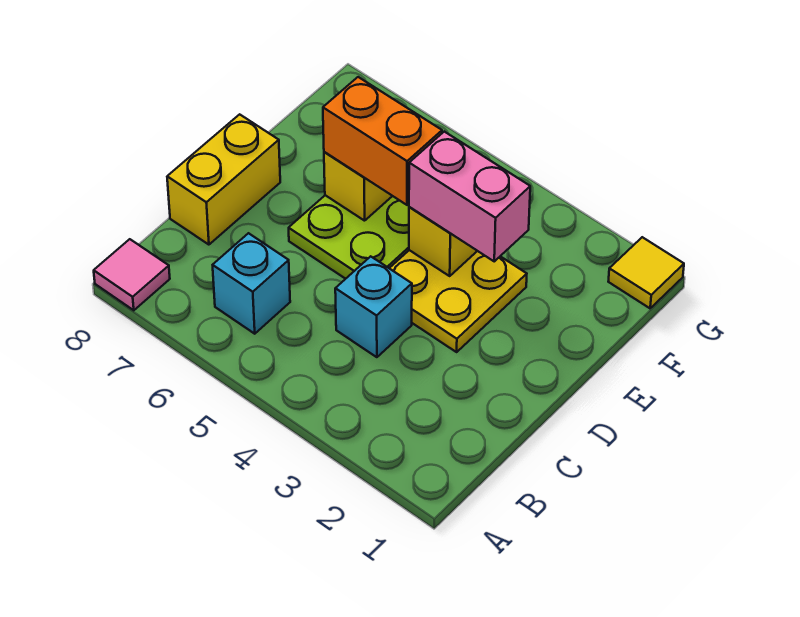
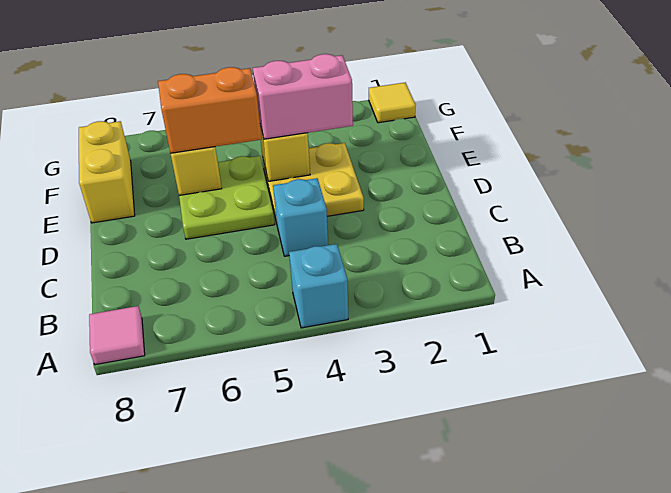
cyan 1x1 brick [213,233,290,334] -> cyan 1x1 brick moved to [289,244,348,328]
yellow 1x2 brick [167,114,280,245] -> yellow 1x2 brick moved to [79,121,135,223]

